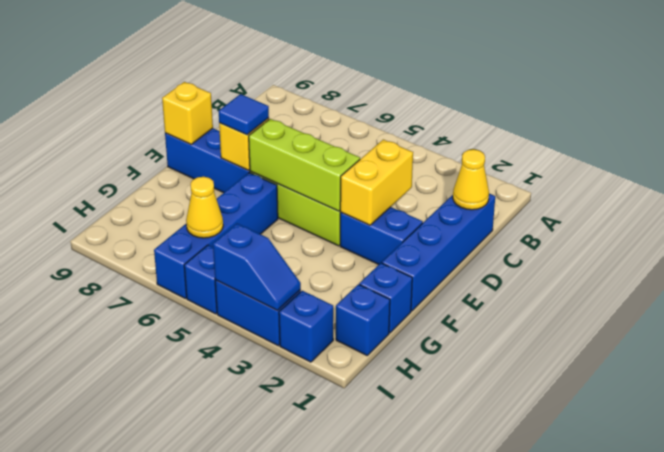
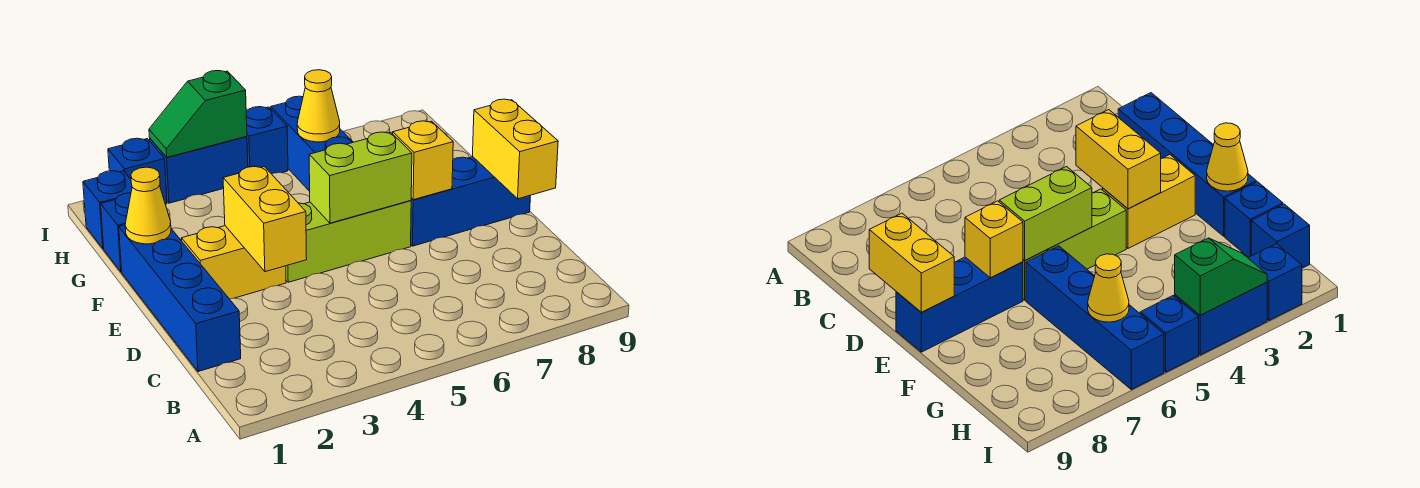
yellow 1x1 cone [453,149,489,210] -> yellow 1x1 cone moved to [125,167,171,244]
blue 1x2 brick [340,207,423,264] -> yellow 1x2 brick [181,226,286,299]
lime 1x3 brick [249,119,360,211] -> lime 1x2 brick [309,132,412,223]
blue 1x1 tile [219,94,269,135] -> none
yellow 1x1 brick [162,82,213,144] -> yellow 1x2 brick [473,99,558,199]
blue 1x2 slope [213,224,301,310] -> green 1x2 slope [149,71,247,157]

